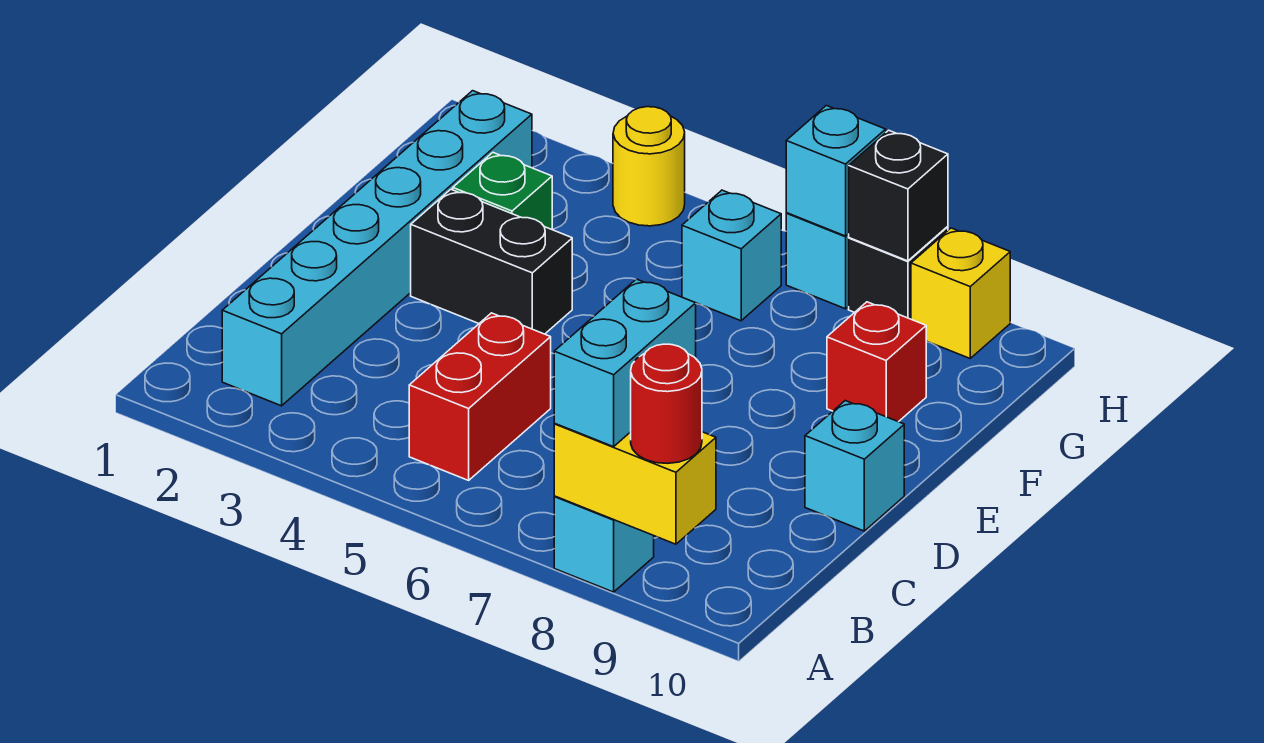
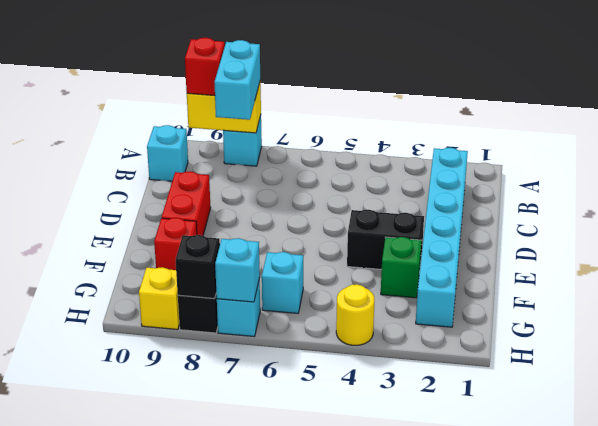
red 1x1 round brick [631,344,702,463] -> red 1x1 brick [185,38,225,95]
red 1x2 brick [409,313,551,480] -> red 1x2 brick moved to [162,171,211,236]
cyan 1x1 brick [805,401,904,531] -> cyan 1x1 brick moved to [147,125,188,181]

